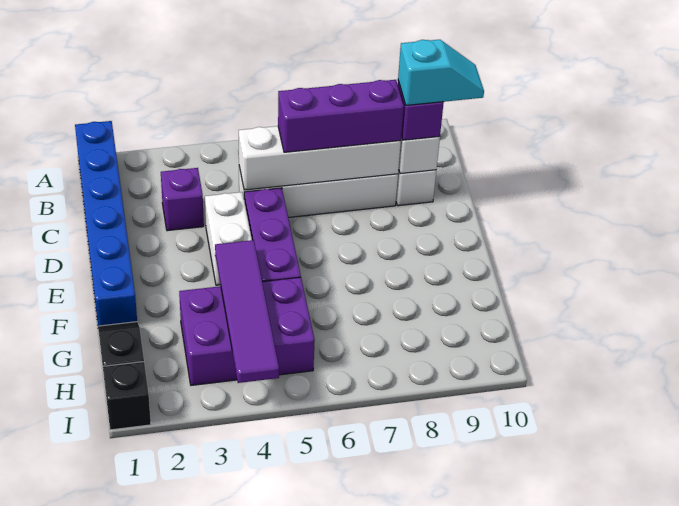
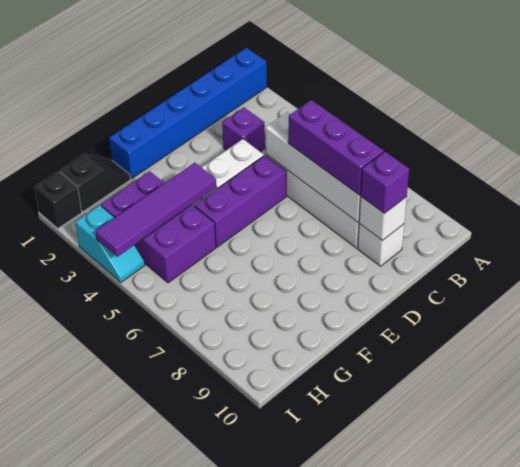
cyan 1x2 slope [398,40,484,105] -> cyan 1x2 slope moved to [75,205,145,282]

